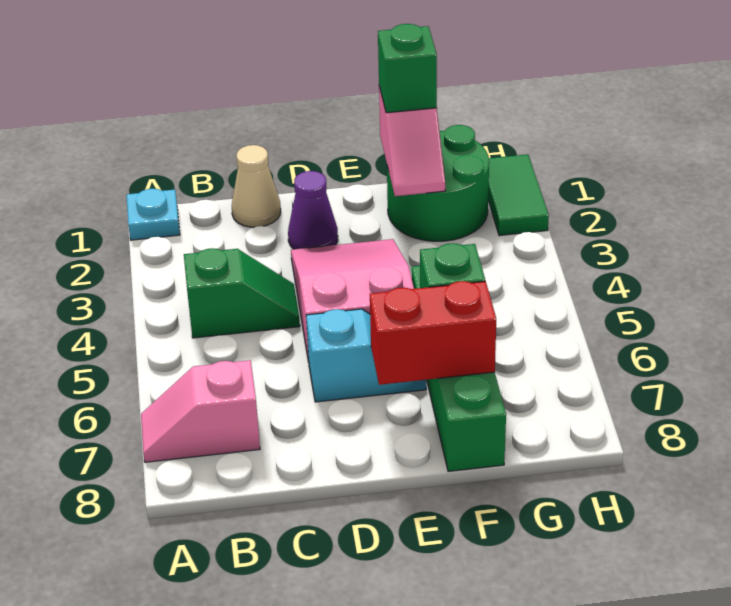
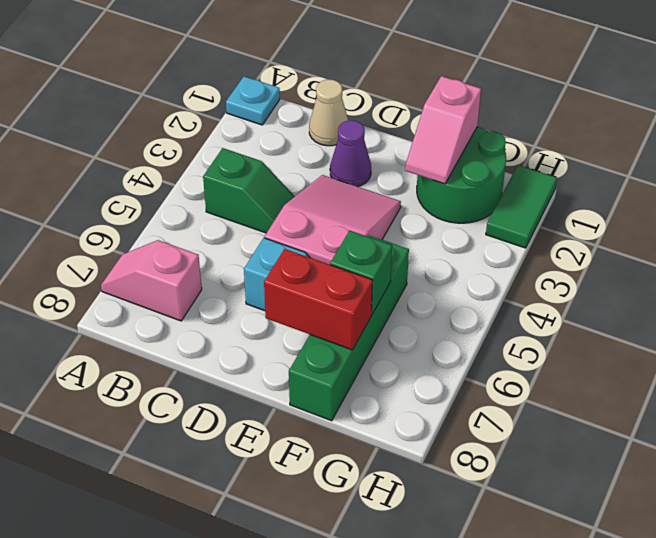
green 1x1 brick [378,24,437,113] -> none

